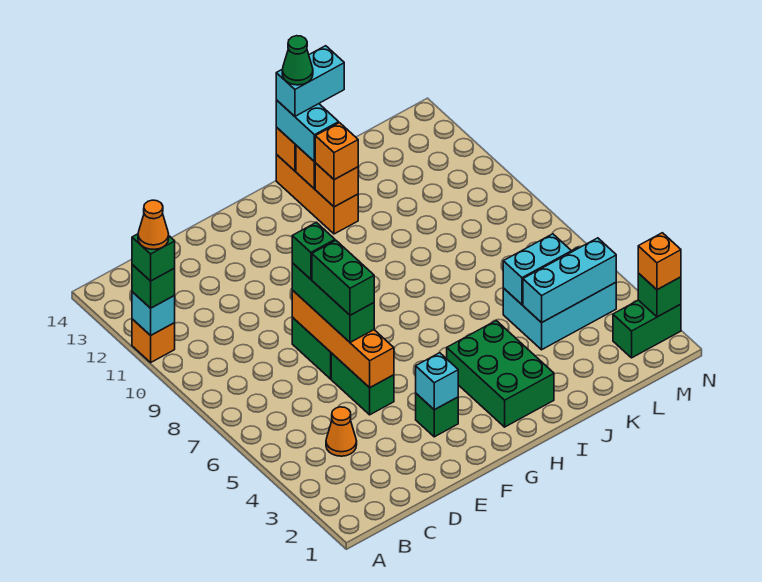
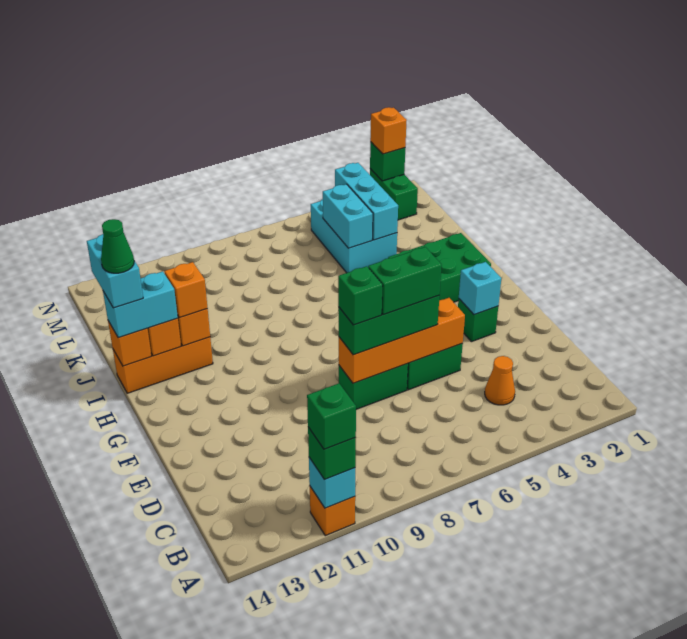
orange 1x1 cone [138,200,169,249] -> none

